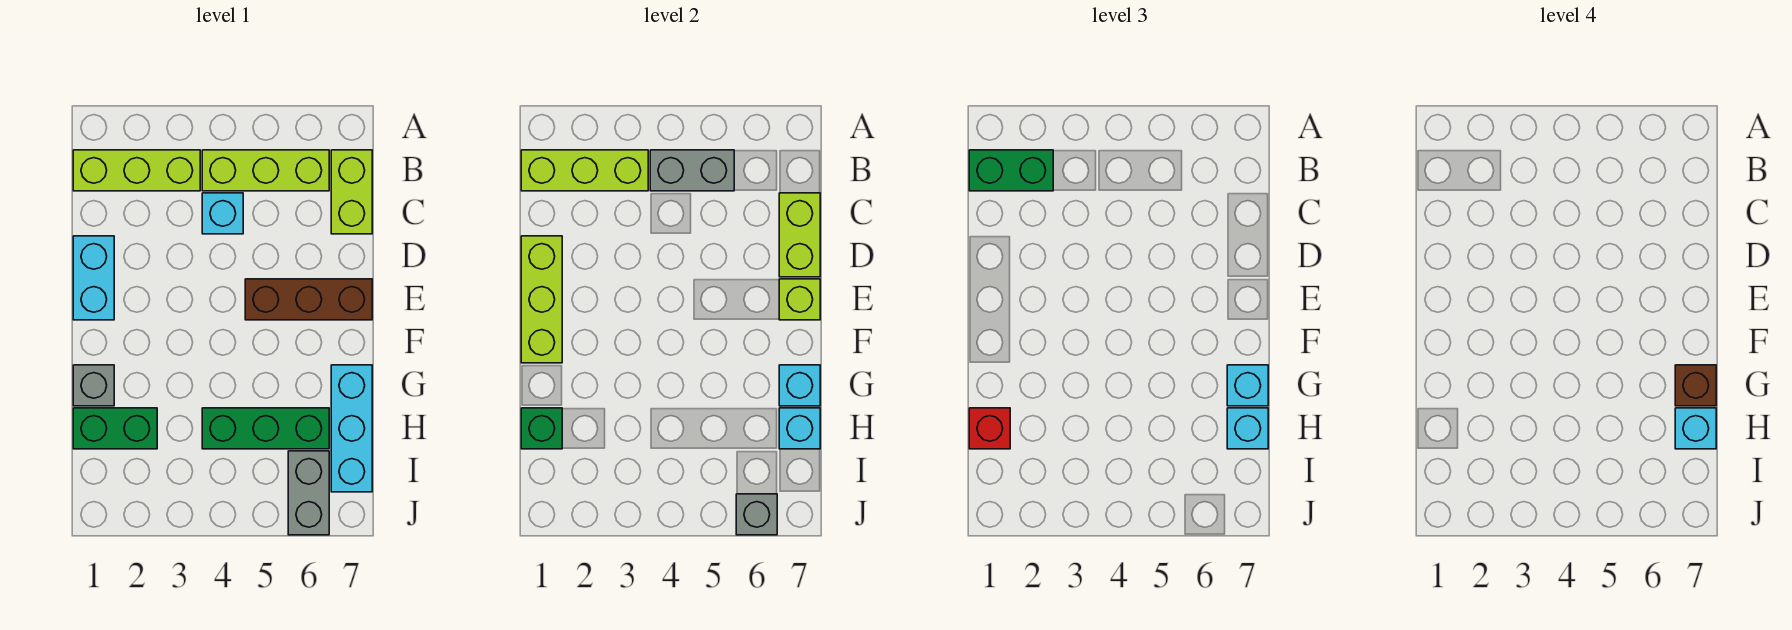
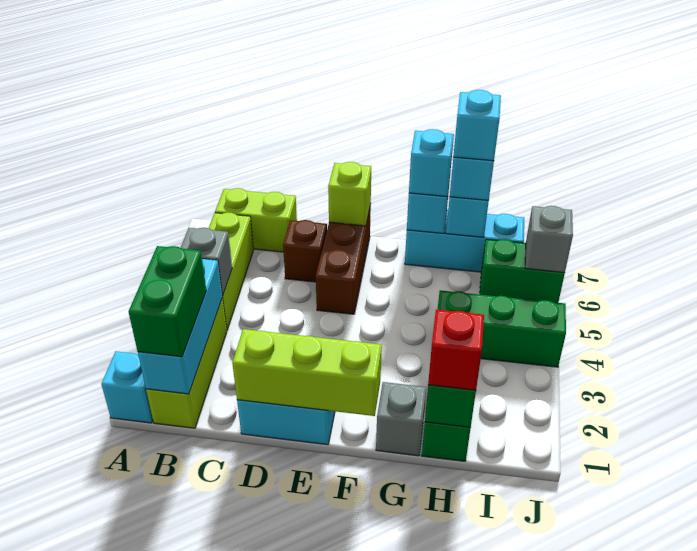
lime 1x3 brick [521,150,648,191] -> cyan 1x3 brick [138,259,222,394]
grey 1x2 brick [650,150,734,191] -> grey 1x1 brick [181,228,232,296]
cyan 1x1 brick [202,193,243,234] -> cyan 1x1 brick moved to [101,351,153,423]
lime 1x2 brick [779,193,820,277] -> none
brown 1x1 brick [1675,365,1716,406] -> brown 1x1 brick moved to [283,220,327,282]
green 1x3 brick [202,408,329,449] -> green 1x3 brick turned to [438,290,566,367]
grey 1x2 brick [288,451,329,535] -> green 1x2 brick [480,239,565,303]

